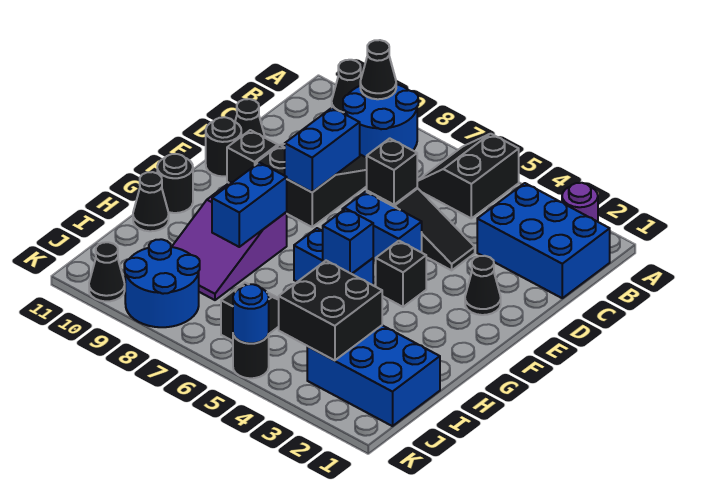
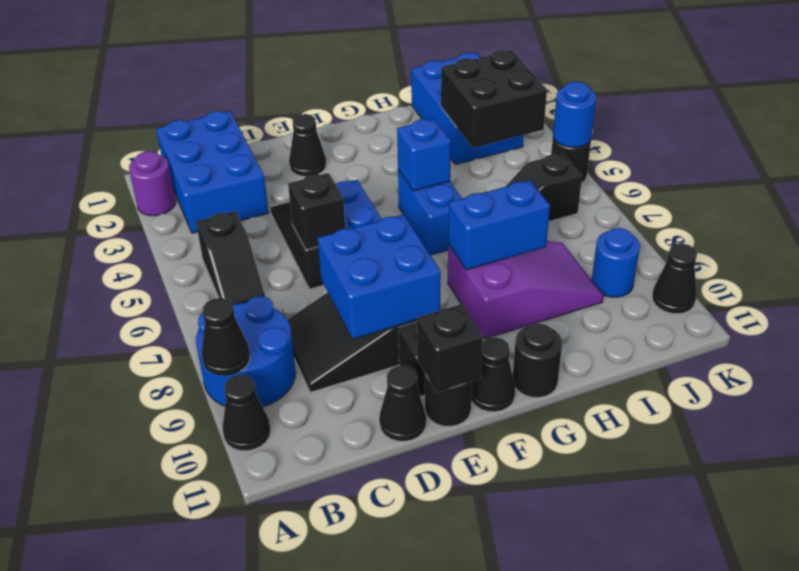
black 2x2 slope [417,134,519,218] -> black 1x2 slope [196,211,265,305]
blue 1x2 brick [285,108,360,192] -> blue 2x2 brick [318,214,441,339]
black 1x1 brick [376,241,426,307] -> black 1x1 brick moved to [417,304,483,392]
black 1x1 cone [133,172,169,231] -> black 1x1 cone moved to [471,337,515,412]
blue 2x2 round brick [124,239,200,327] -> blue 1x1 round brick [592,228,640,297]

